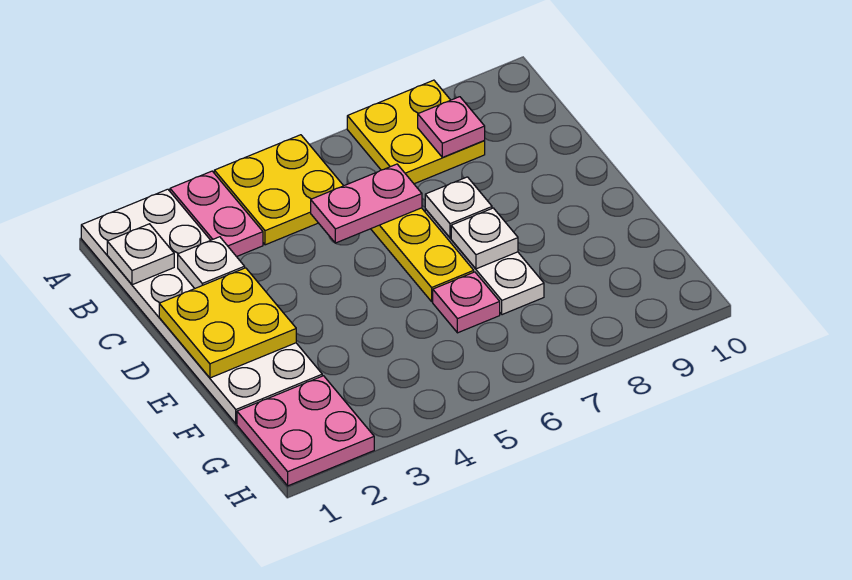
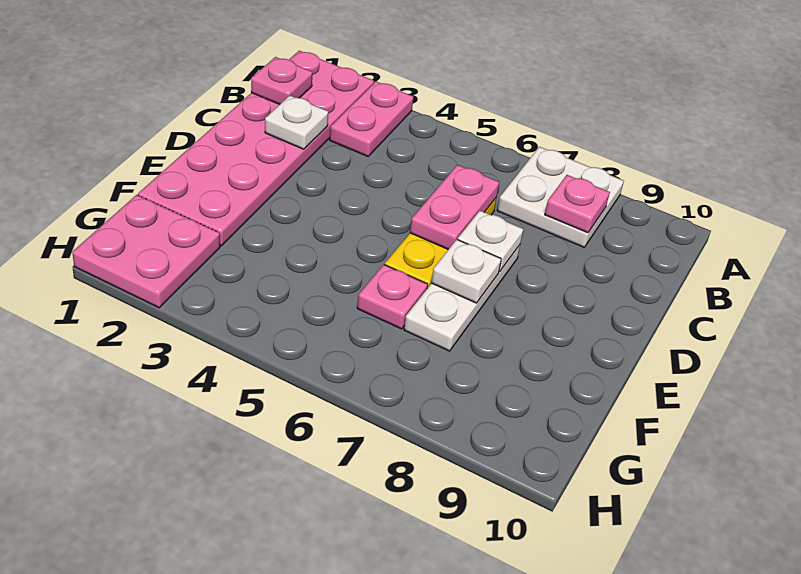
white 2x6 plate [81,189,322,424] -> pink 2x6 plate [138,51,374,246]
yellow 2x2 plate [214,135,343,245] -> none
yellow 2x2 plate [347,80,485,184] -> white 2x2 plate [497,147,624,247]
white 1x1 plate [107,224,174,285] -> pink 1x1 plate [251,57,313,104]
pink 1x2 plate [311,164,422,243] -> pink 1x2 plate turned to [410,165,499,249]
yellow 2x2 plate [159,268,296,378] -> none

